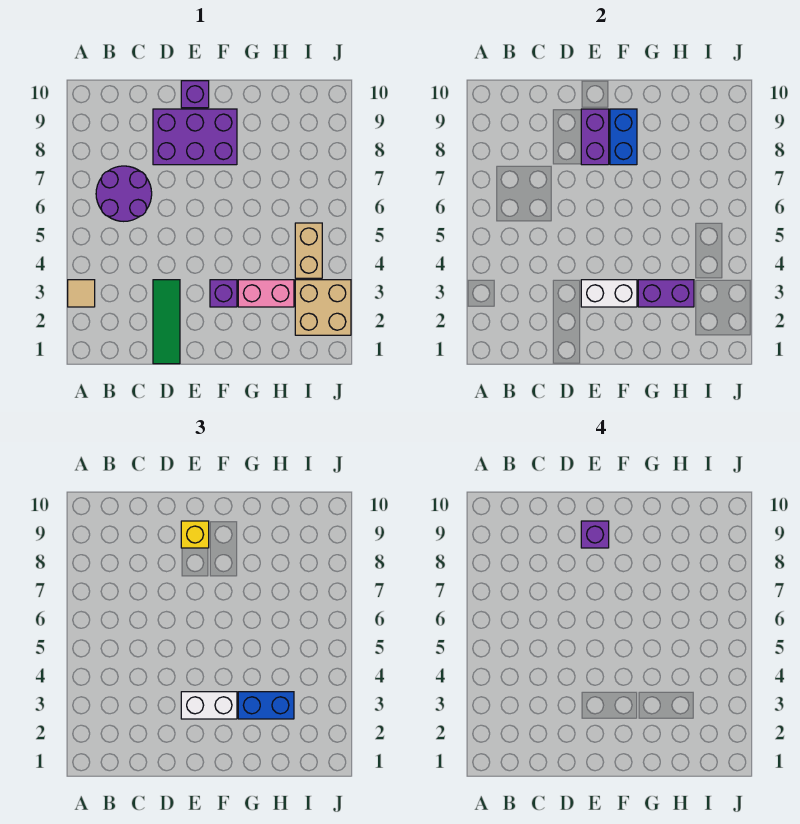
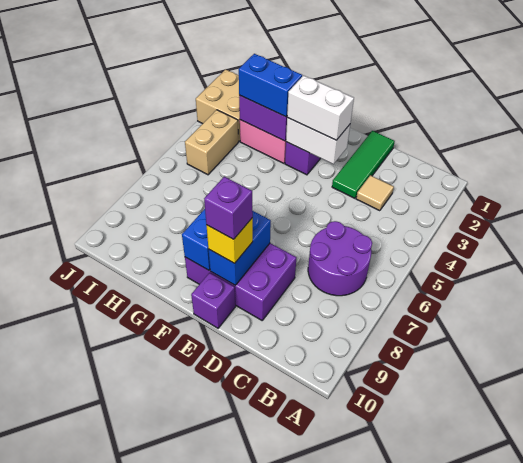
tan 1x1 tile [68,280,95,307] -> tan 1x1 tile moved to [356,175,394,211]
purple 1x2 brick [581,109,609,165] -> blue 1x2 brick [209,211,271,285]

